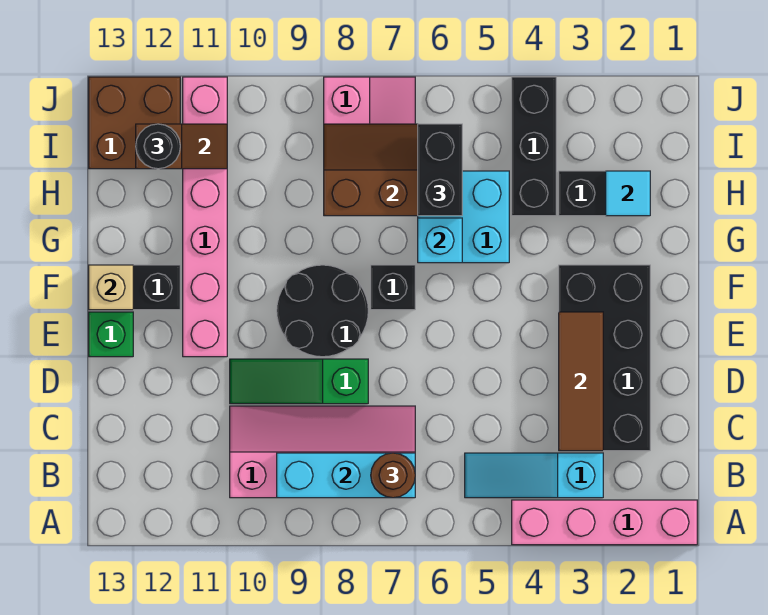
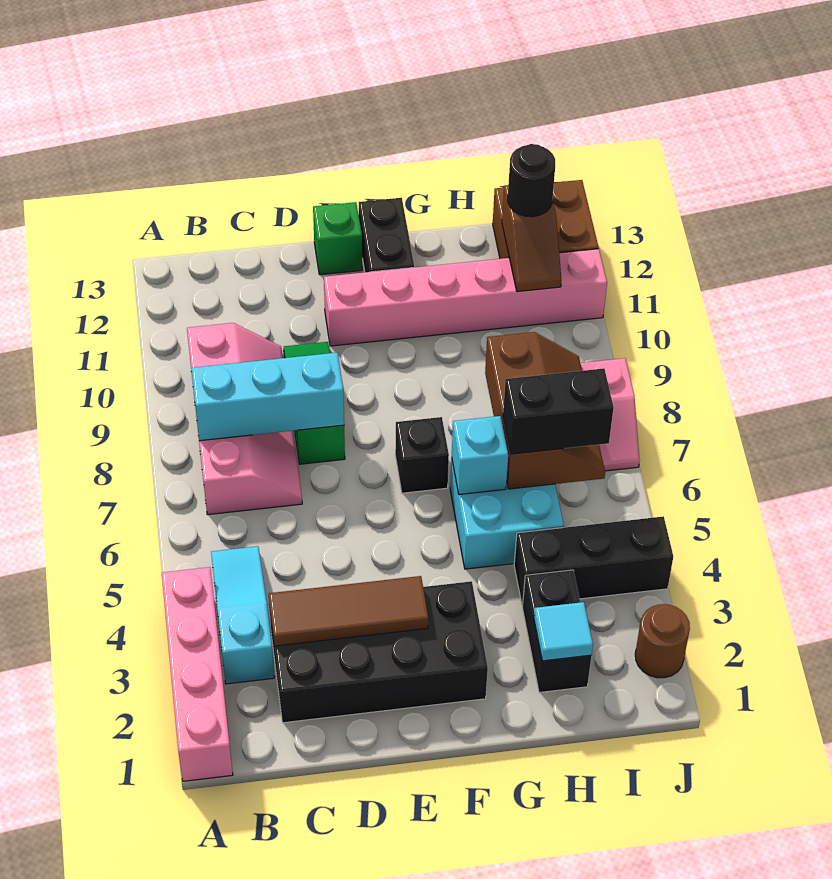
cyan 1x3 brick [277,453,415,498] -> cyan 1x3 brick turned to [191,353,344,441]
brown 1x1 round brick [371,453,415,498] -> brown 1x1 round brick moved to [635,604,690,678]
black 2x2 round brick [277,265,368,357] -> none
tan 1x1 brick [89,265,133,310] -> none

